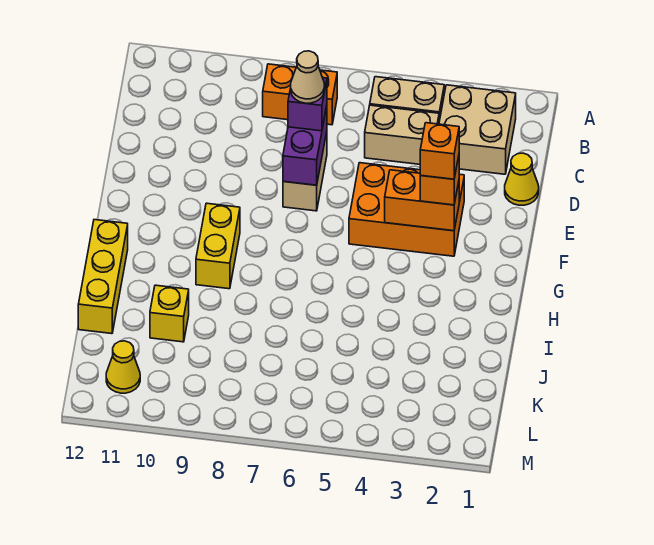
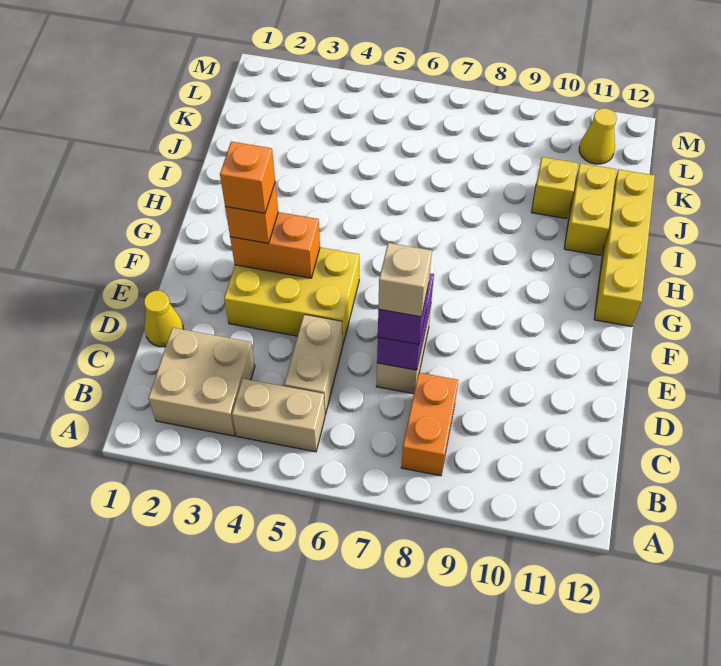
orange 1x2 brick [263,64,337,125] -> orange 1x2 brick turned to [401,373,458,476]
tan 1x2 brick [365,105,439,164] -> tan 1x2 brick turned to [285,315,343,415]
tan 1x1 cone [291,51,324,103] -> tan 1x1 brick [378,243,432,317]
orange 2x3 brick [349,163,464,256] -> yellow 2x3 brick [224,247,359,343]
yellow 1x2 brick [196,203,240,289] -> yellow 1x2 brick moved to [564,163,616,255]
yellow 1x3 brick [78,220,128,334] -> yellow 1x4 brick [594,169,655,327]

